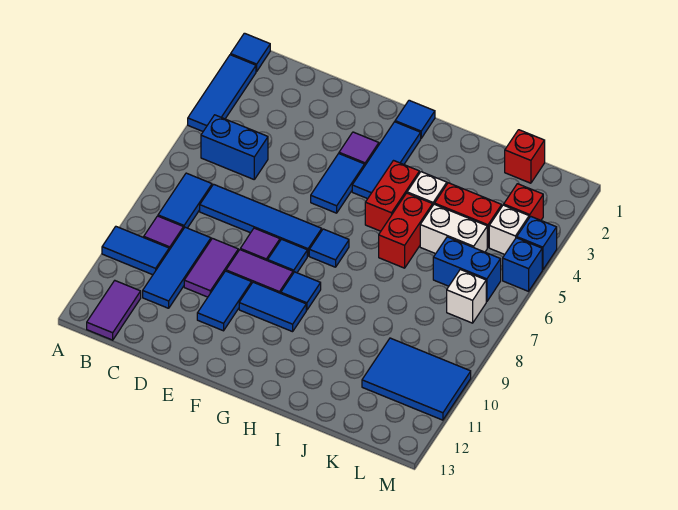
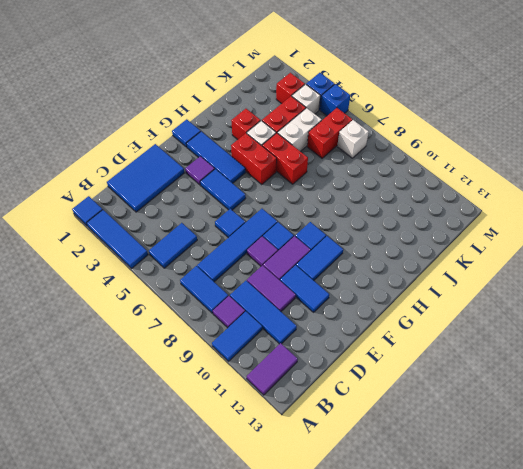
blue 1x2 brick [201,115,268,179] -> blue 1x2 tile [149,223,197,268]
purple 1x2 tile [87,281,141,340] -> purple 1x2 tile turned to [247,343,298,395]
blue 1x1 tile [309,229,349,267] -> blue 1x1 tile moved to [215,209,245,238]
red 1x1 brick [505,130,545,183] -> red 1x1 brick moved to [231,109,261,140]
blue 1x2 brick [433,237,501,302] -> red 1x2 brick [307,108,352,158]
blue 2x3 tile [362,338,471,420] -> blue 2x3 tile moved to [107,144,184,212]

